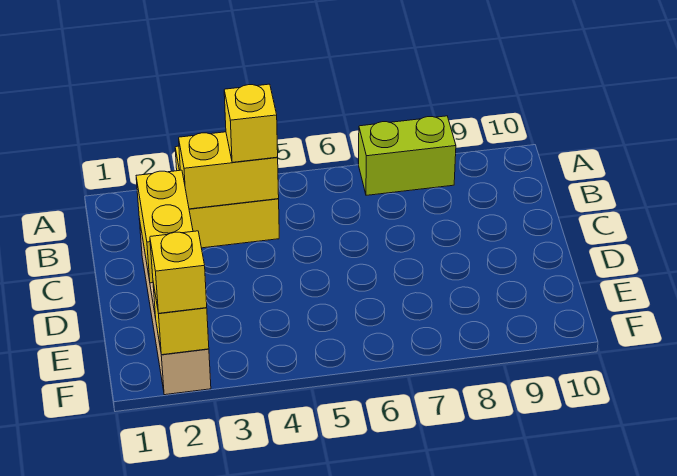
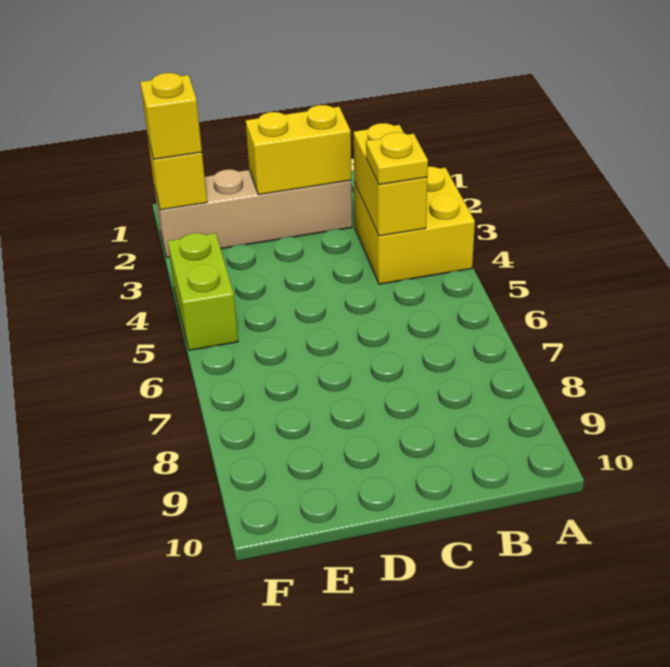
lime 1x2 brick [359,116,456,195] -> lime 1x2 brick moved to [168,233,238,350]
yellow 1x1 brick [224,84,278,162] -> yellow 1x1 plate [366,132,428,185]

